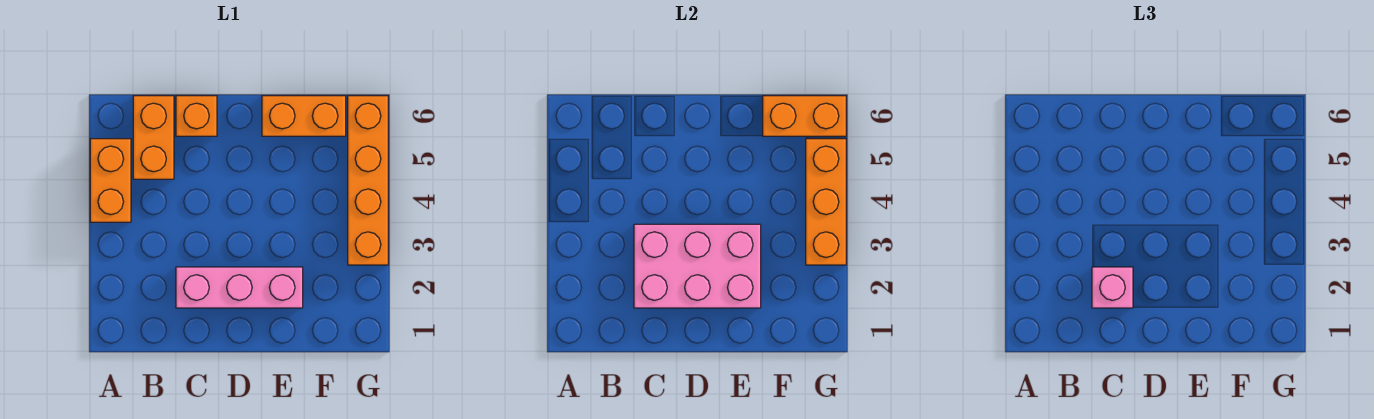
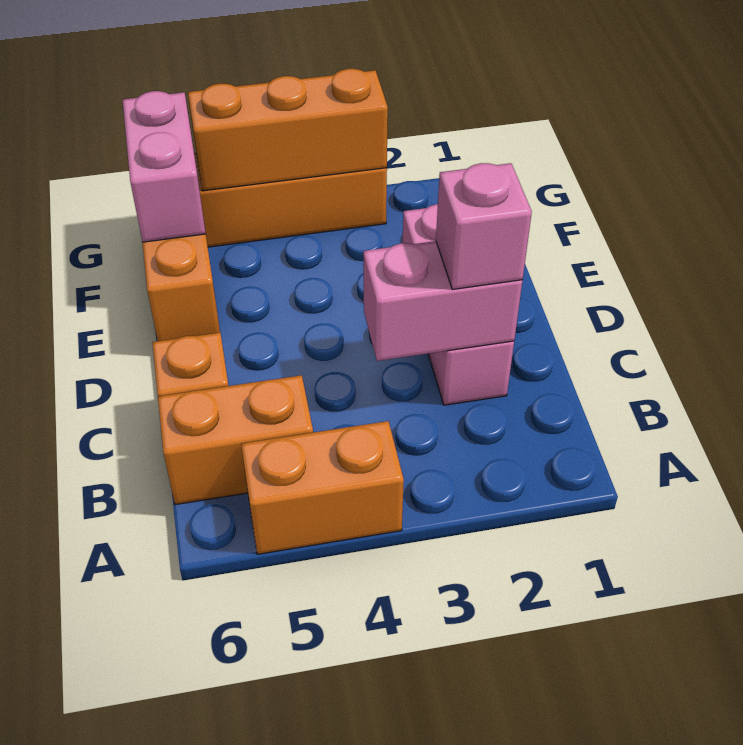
pink 2x3 brick [634,224,761,308] -> pink 1x2 brick [363,241,522,361]
orange 1x2 brick [763,96,846,136] -> pink 1x2 brick [123,91,206,242]

